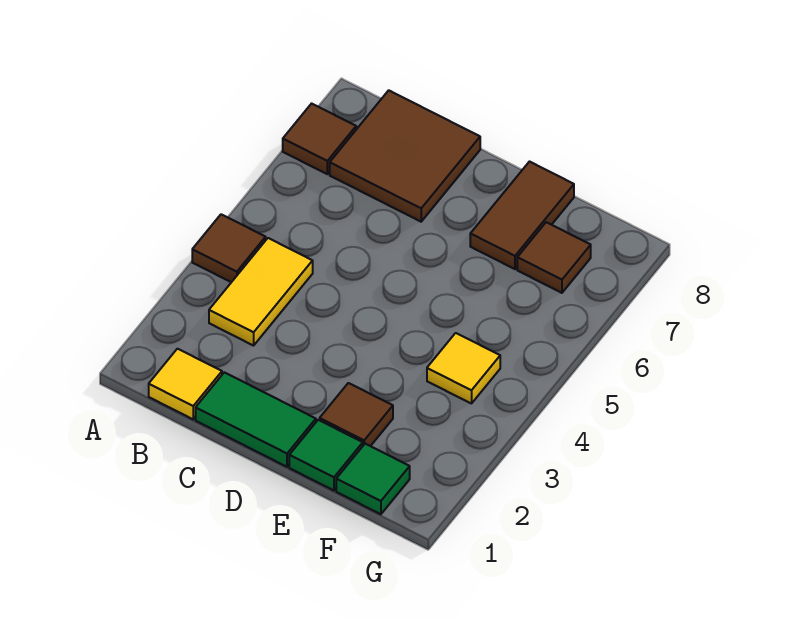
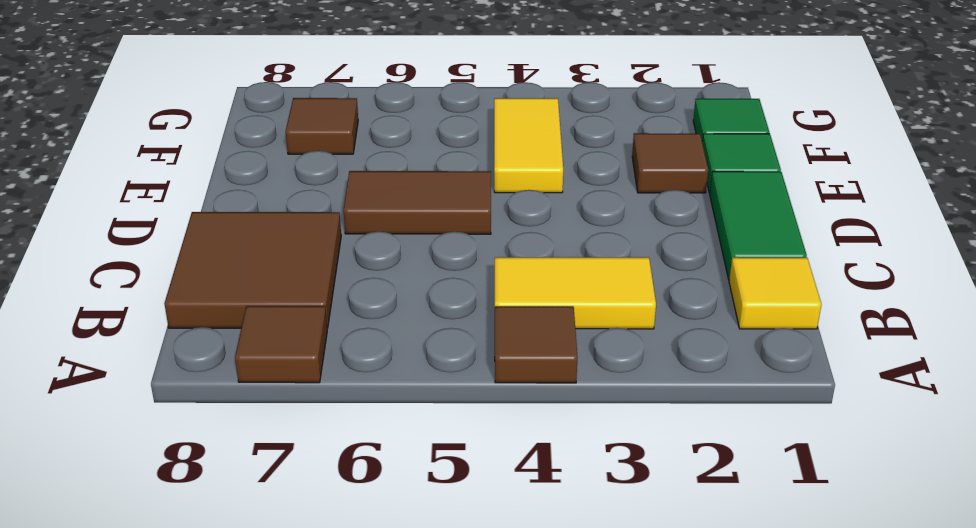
brown 1x2 tile [470,162,574,269] -> brown 1x2 tile moved to [343,171,491,234]
yellow 1x1 tile [427,333,500,404] -> yellow 1x2 tile [494,98,563,193]

